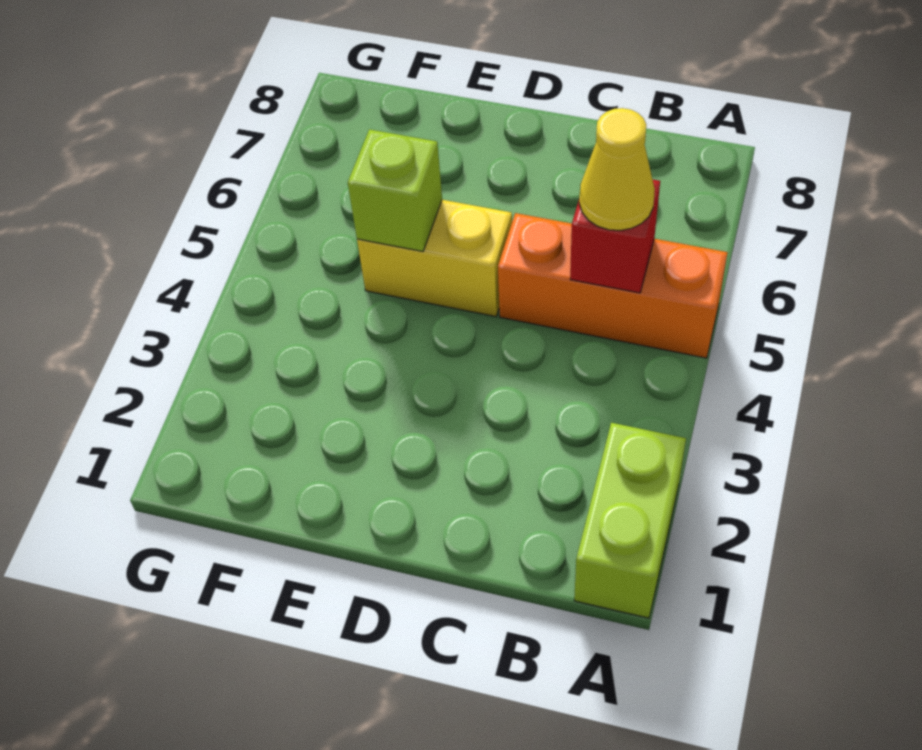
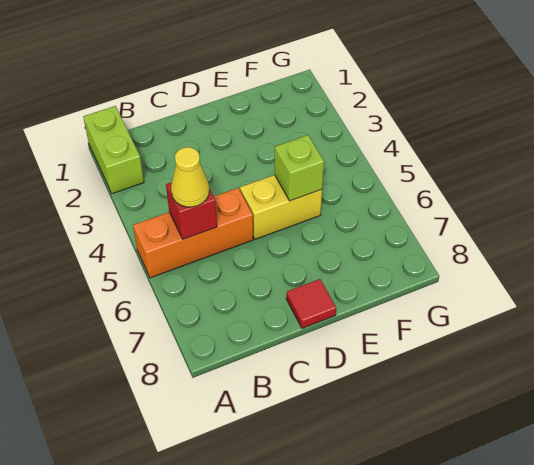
none -> red 1x1 tile [286,279,336,328]

